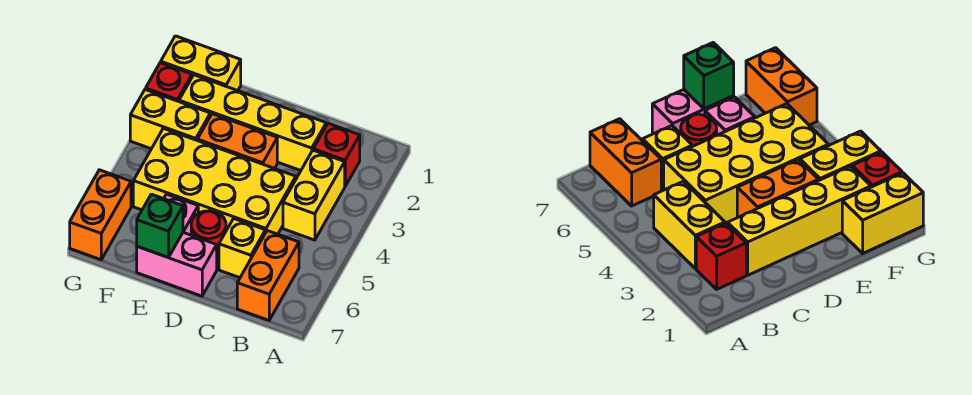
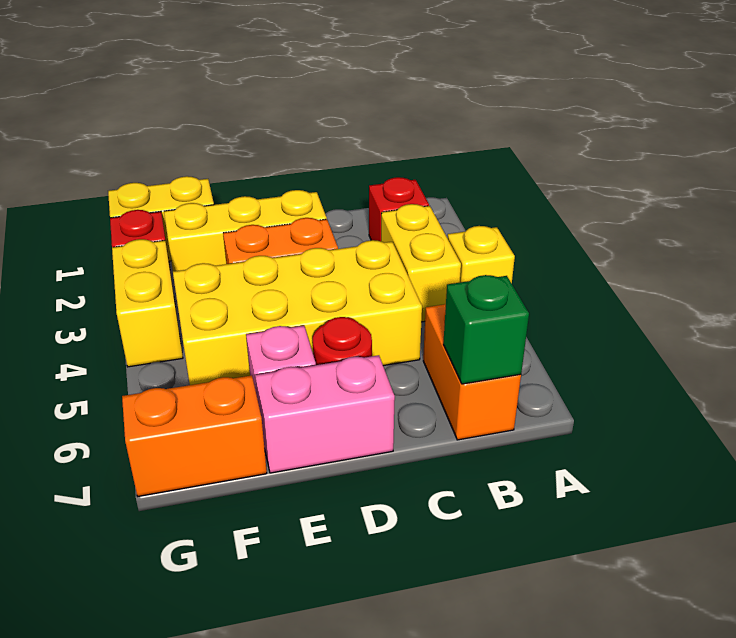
yellow 1x4 brick [179,75,326,170] -> yellow 1x3 brick [164,190,327,271]
yellow 1x1 brick [219,218,265,278] -> yellow 1x1 brick moved to [448,226,515,283]
green 1x1 brick [137,194,183,257] -> green 1x1 brick moved to [443,275,529,384]
yellow 1x2 brick [130,90,210,149] -> yellow 1x2 brick turned to [112,239,183,367]
orange 1x2 brick [70,170,131,260] -> orange 1x2 brick turned to [122,375,267,496]

